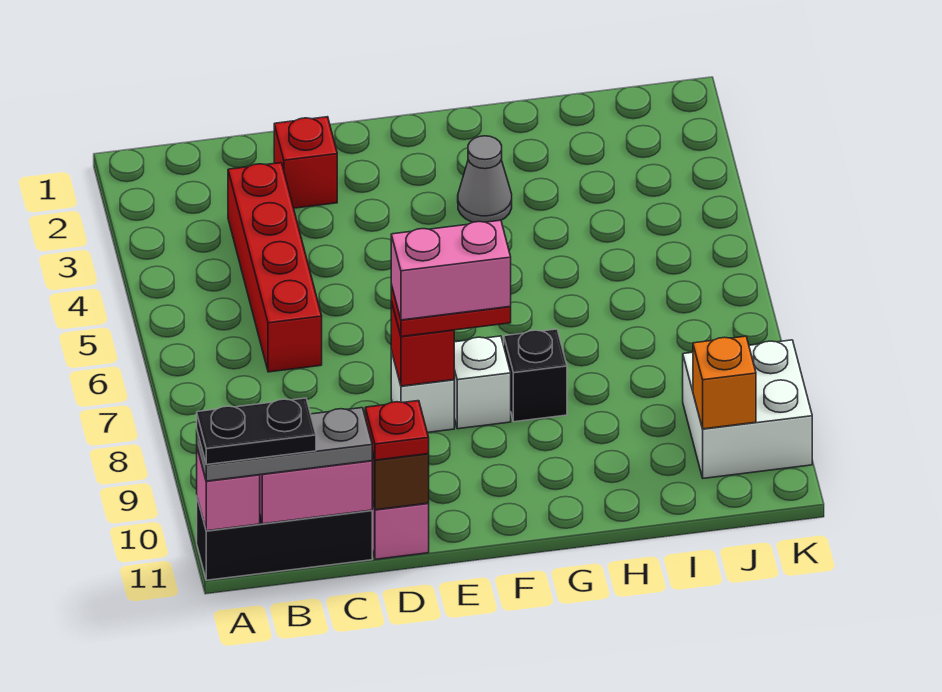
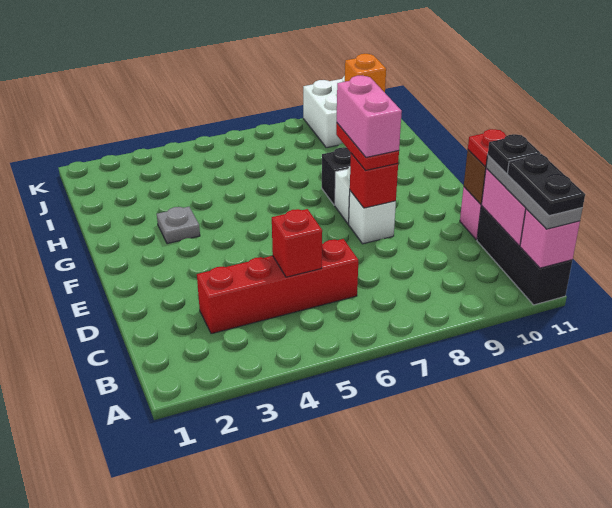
none -> black 1x1 plate [488,134,541,173]
red 1x1 brick [274,117,337,208] -> red 1x1 brick moved to [272,209,322,277]
grey 1x1 cone [458,136,512,222] -> grey 1x1 plate [157,207,200,244]

